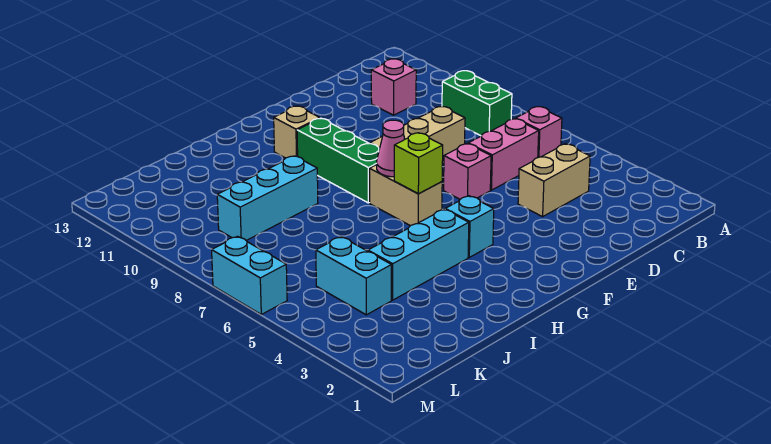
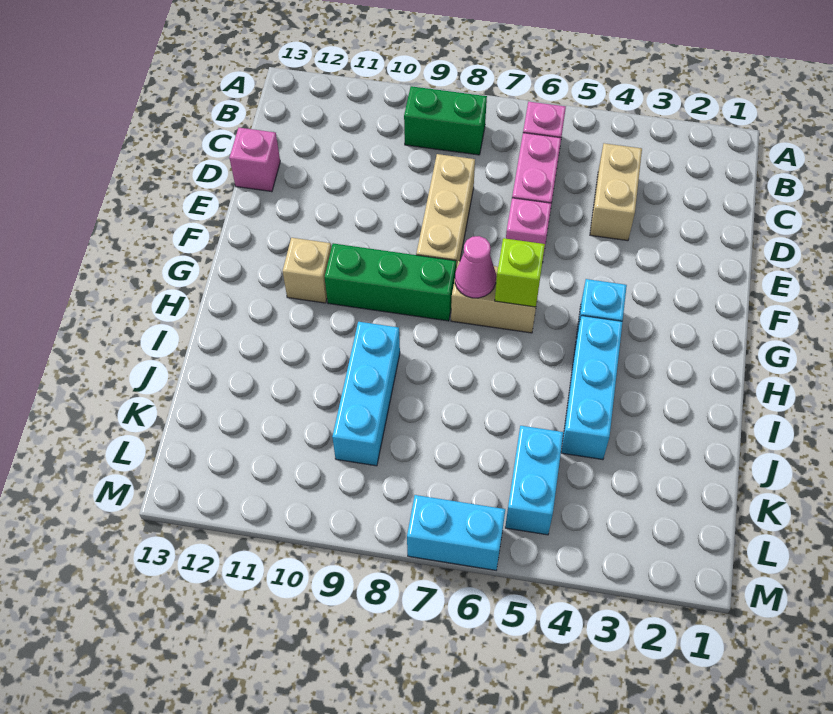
pink 1x1 brick [371,59,416,115] -> pink 1x1 brick moved to [229,128,280,192]
cyan 1x2 brick [316,237,391,315] -> cyan 1x2 brick turned to [505,426,564,535]

